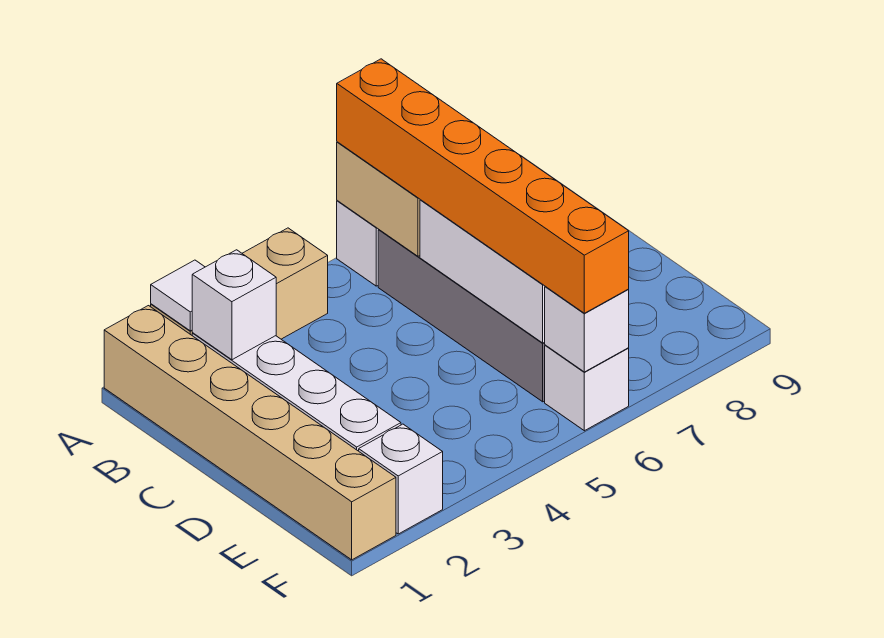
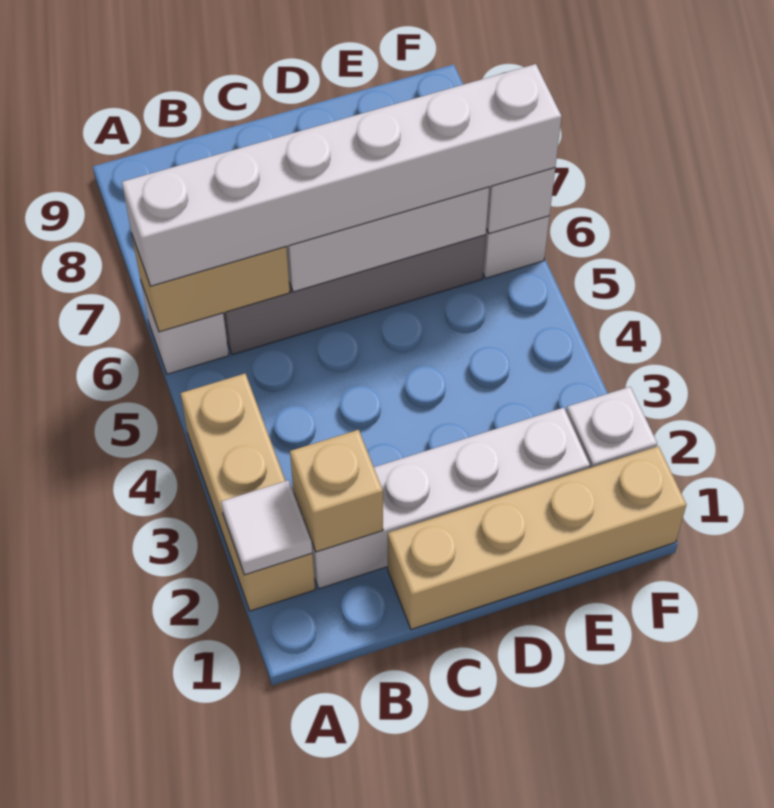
tan 1x6 brick [104,306,396,560] -> tan 1x4 brick [388,446,686,629]
orange 1x6 brick [337,59,629,313] -> white 1x6 brick [122,64,562,286]
white 1x1 brick [192,250,276,360] -> tan 1x1 brick [290,430,383,552]

